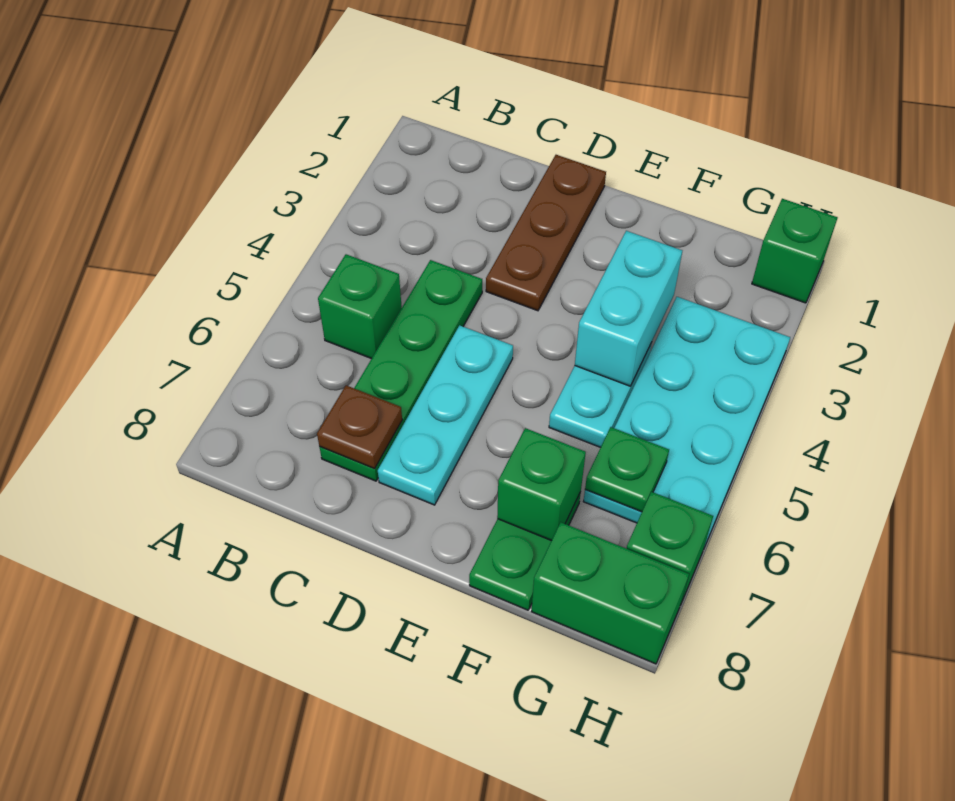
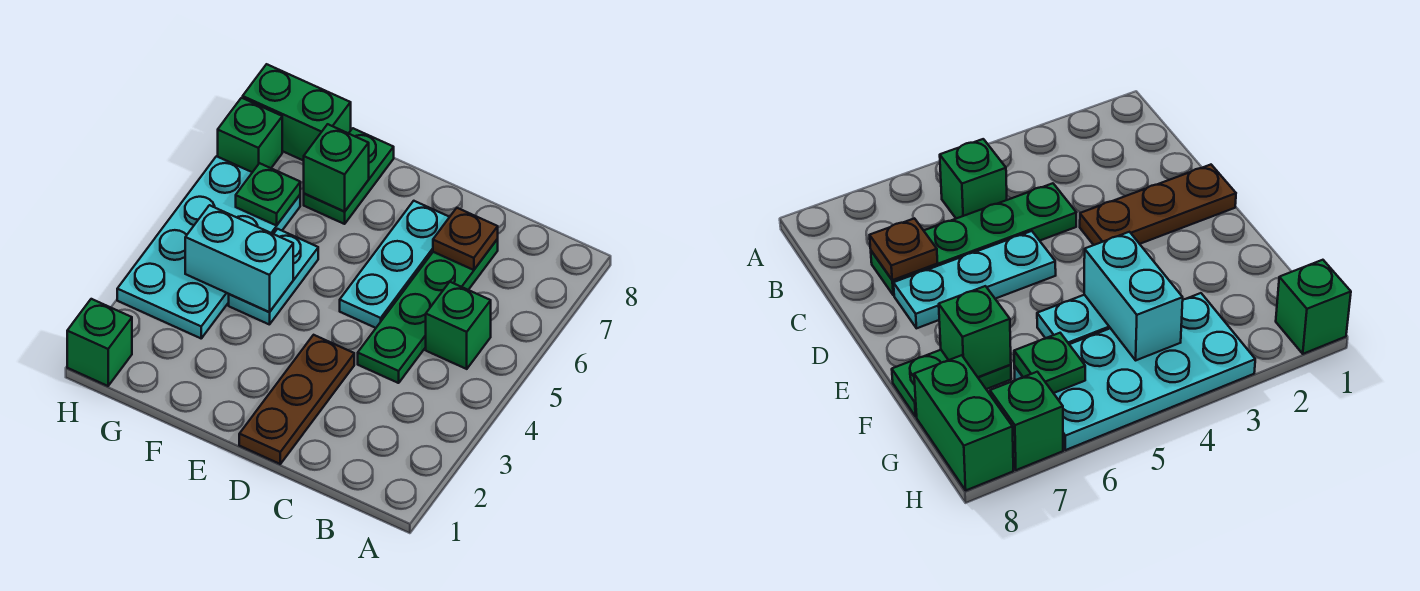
cyan 1x2 brick [575,231,682,386] -> cyan 1x2 brick turned to [185,205,293,312]

